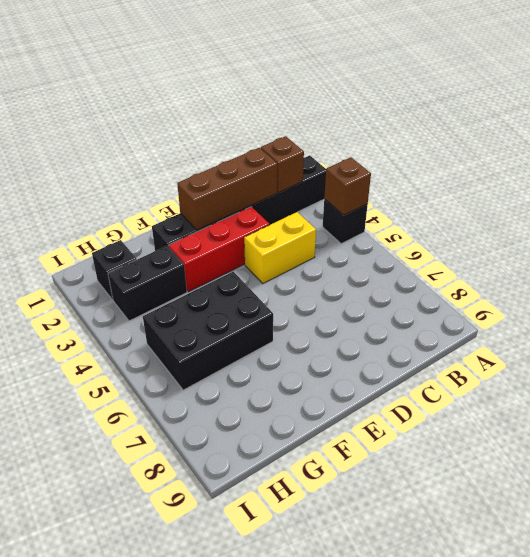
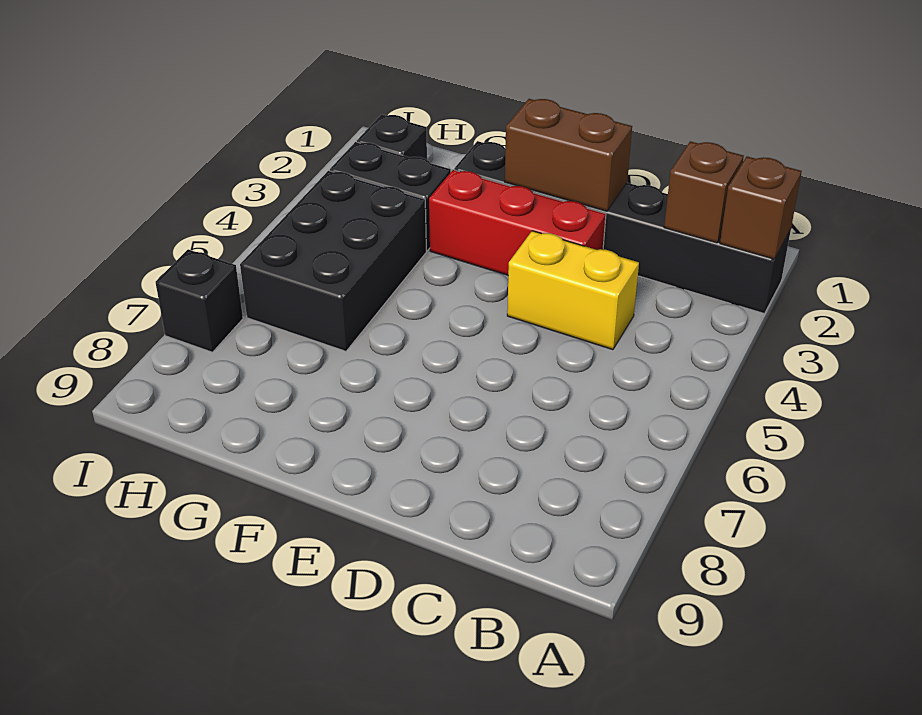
black 1x1 brick [323,199,368,244] -> black 1x1 brick moved to [156,249,243,352]
brown 1x1 brick [324,157,371,215] -> brown 1x1 brick moved to [720,156,802,259]
brown 1x3 brick [177,148,278,230] -> brown 1x2 brick [505,99,632,211]
black 2x3 brick [143,271,273,390] -> black 2x3 brick turned to [240,171,426,351]

